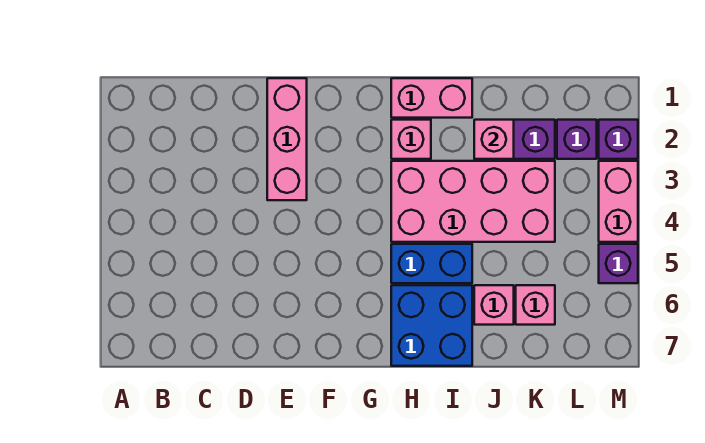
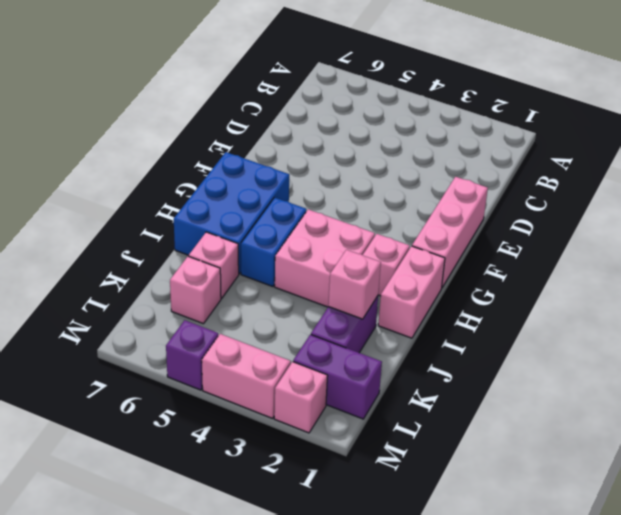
pink 1x3 brick [267,78,307,200] -> pink 1x3 brick turned to [412,177,488,287]
pink 2x4 brick [391,161,555,242] -> pink 2x2 brick [275,209,375,307]
blue 2x2 brick [391,285,472,366] -> blue 2x3 brick [174,152,289,274]
purple 1x1 brick [557,120,597,159] -> purple 1x2 brick [293,335,382,419]
purple 1x1 brick [599,120,638,159] -> pink 1x1 brick [274,362,328,433]

